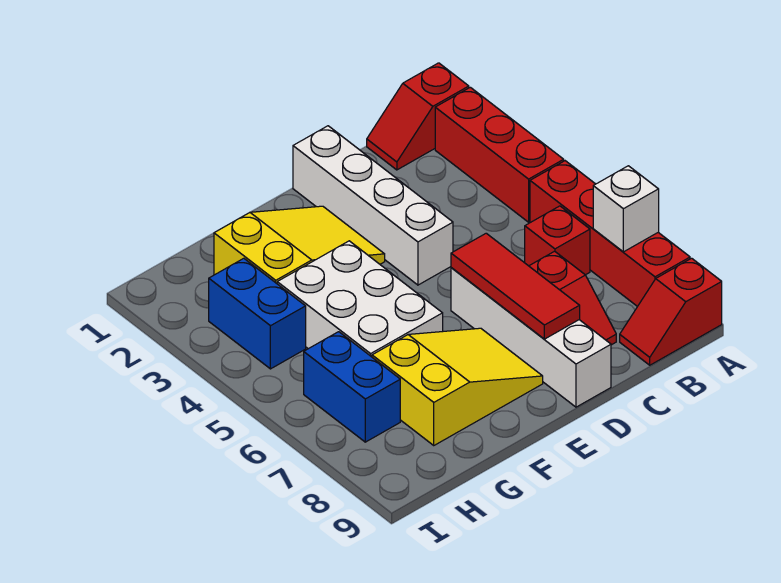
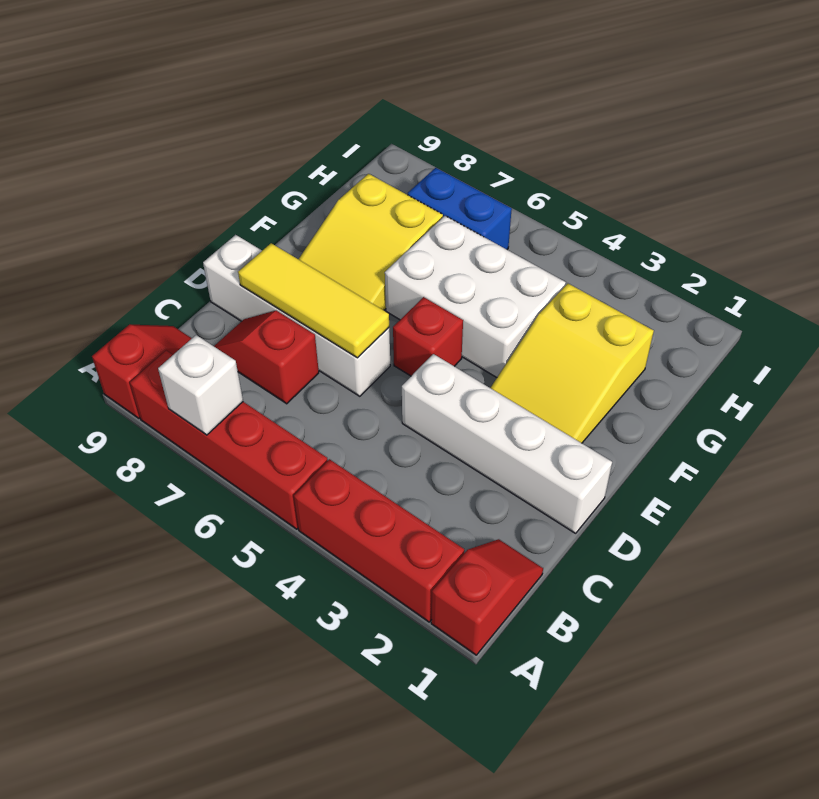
red 1x1 brick [525,206,590,275] -> red 1x1 brick moved to [393,297,463,376]
red 1x3 tile [451,233,580,339] -> yellow 1x3 tile [238,243,389,358]
blue 1x2 brick [209,258,306,369] -> none

